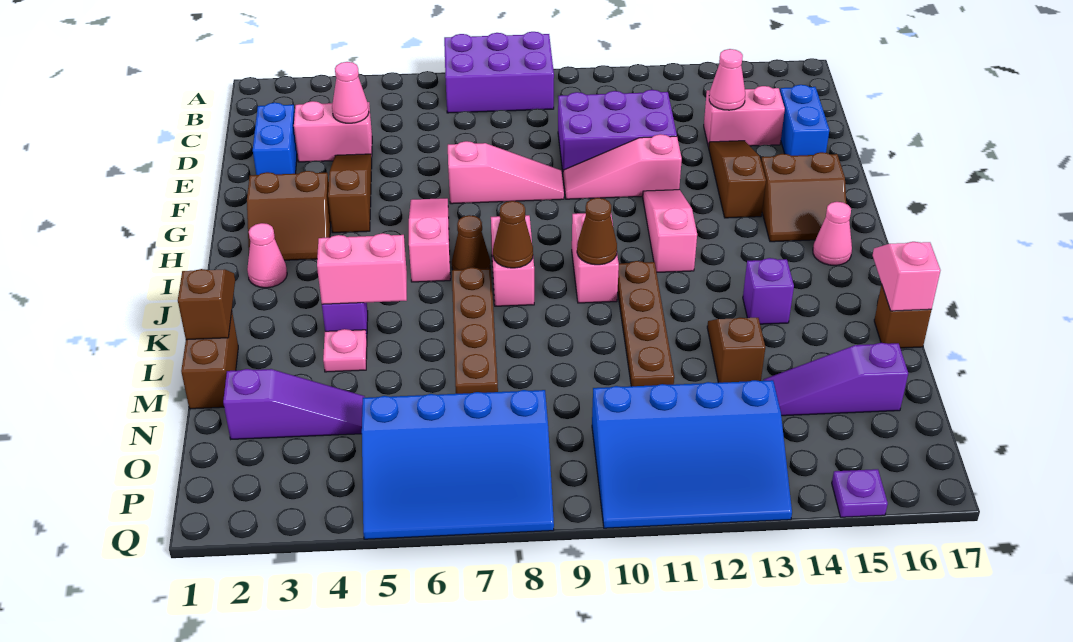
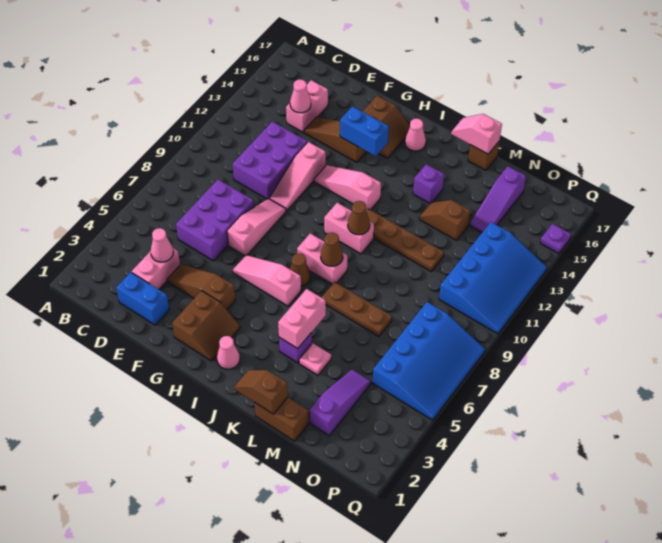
purple 2x3 brick [444,32,554,113] -> purple 2x3 brick moved to [176,180,254,261]
blue 1x2 brick [780,85,829,156] -> blue 1x2 brick moved to [340,106,389,156]
brown 1x4 plate [452,267,498,394] -> brown 1x3 plate [322,282,392,336]

